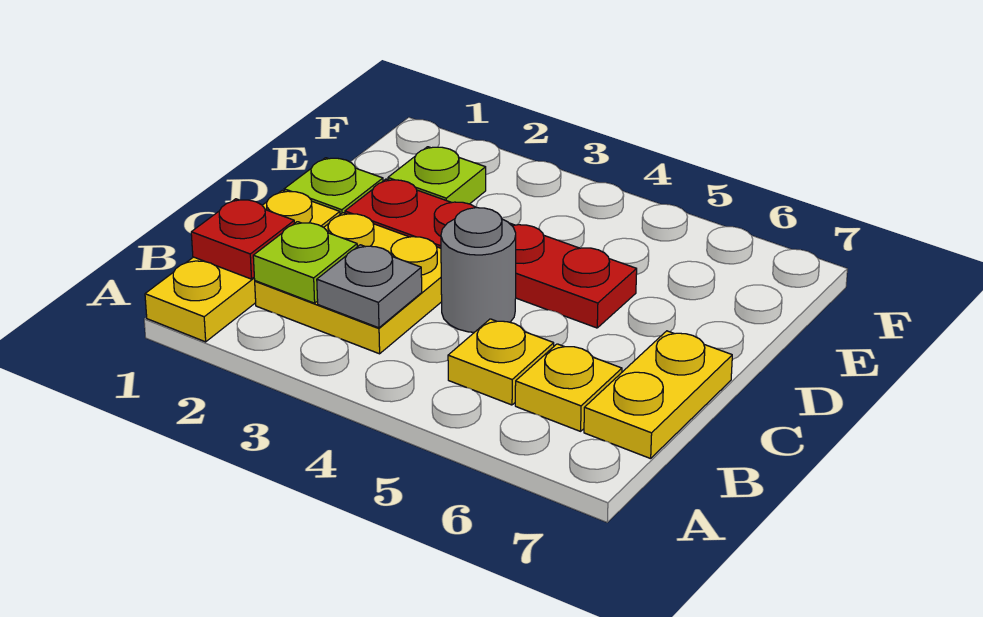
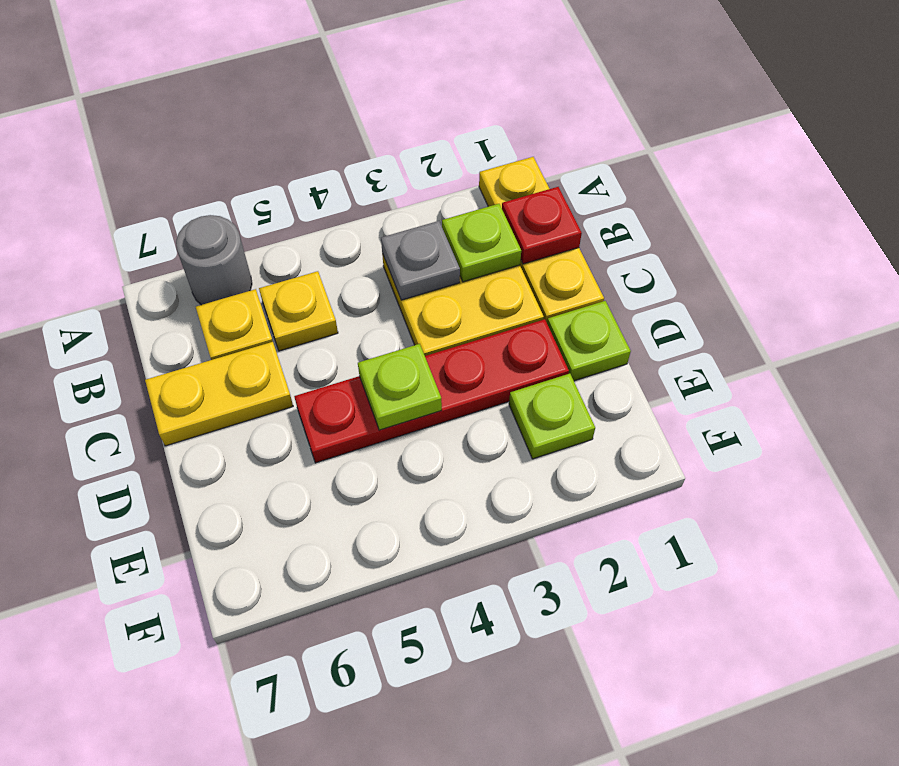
yellow 1x2 plate [584,331,732,459] -> yellow 1x2 plate turned to [145,342,293,446]
grey 1x1 round brick [441,208,516,332] -> grey 1x1 round brick moved to [176,215,252,305]
none -> lime 1x1 plate [358,344,442,430]

